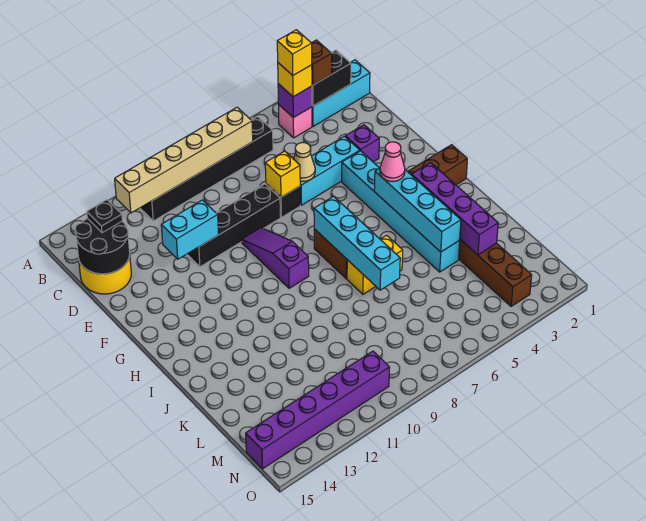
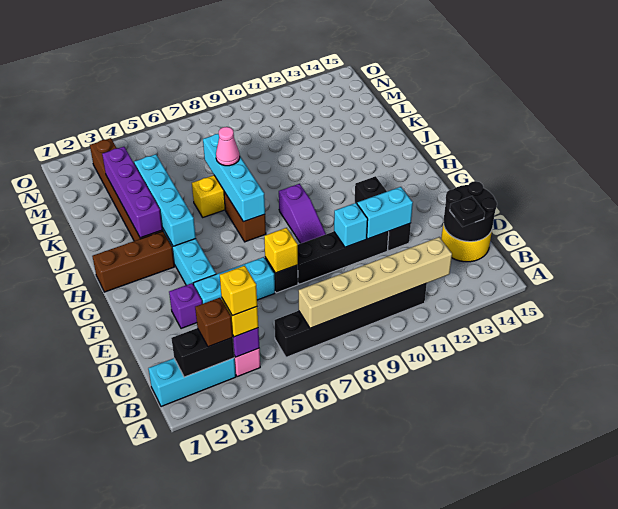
tan 1x1 cone [294,143,315,181] -> none
none -> cyan 1x1 brick [334,203,368,247]
none -> black 1x3 brick [354,176,411,251]
pink 1x1 cone [380,142,405,181] -> pink 1x1 cone moved to [216,127,240,166]
purple 1x6 brick [246,351,390,469] -> none

